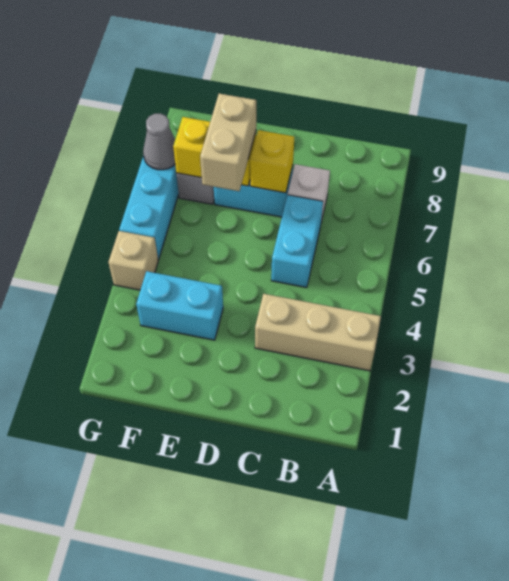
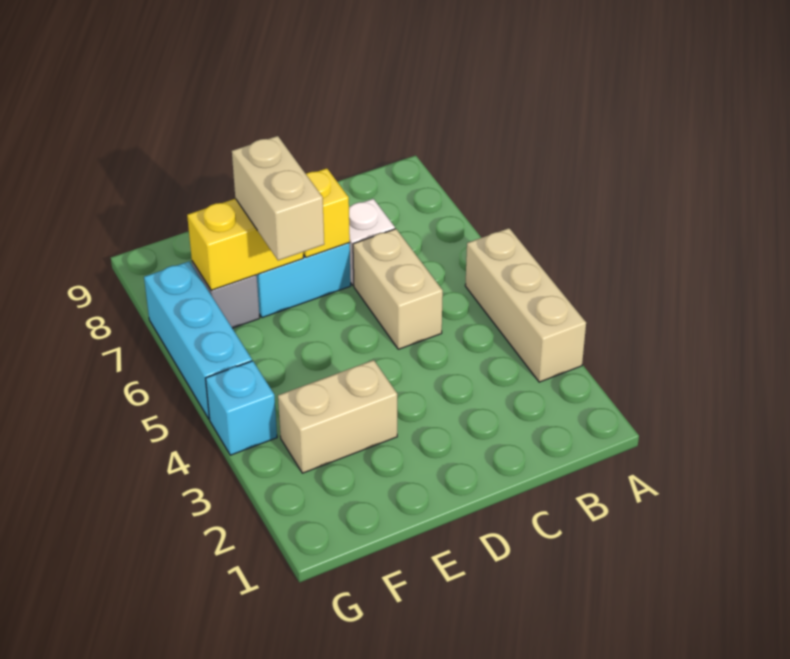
tan 1x3 brick [255,294,381,371] -> tan 1x3 brick turned to [465,228,586,382]
cyan 1x2 brick [271,195,323,288] -> tan 1x2 brick [353,229,443,349]
cyan 1x2 brick [136,271,223,340] -> tan 1x2 brick [278,360,397,473]
tan 1x1 brick [109,231,158,290] -> cyan 1x1 brick [206,361,277,455]
grey 1x1 cone [143,114,175,170] -> none

